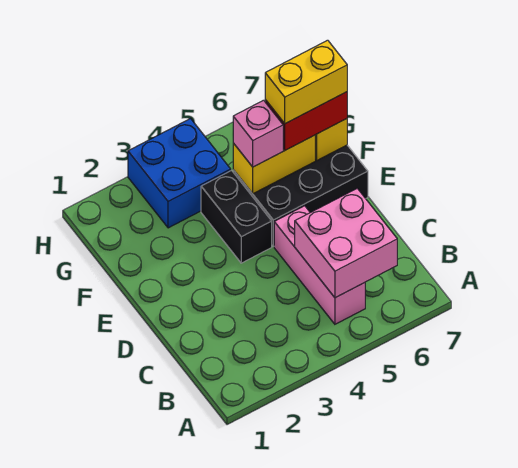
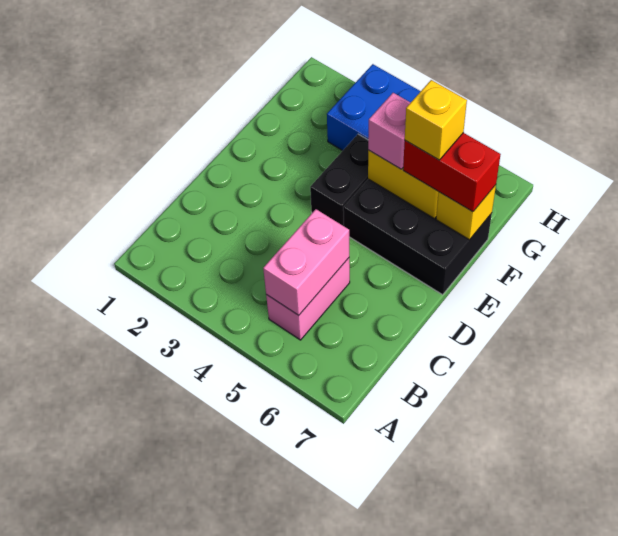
pink 1x3 brick [274,206,365,324] -> pink 1x2 brick [266,258,350,340]
pink 2x2 brick [295,188,397,298] -> pink 1x2 brick [263,209,349,315]
yellow 1x2 brick [265,40,347,124] -> yellow 1x1 brick [405,80,467,160]

